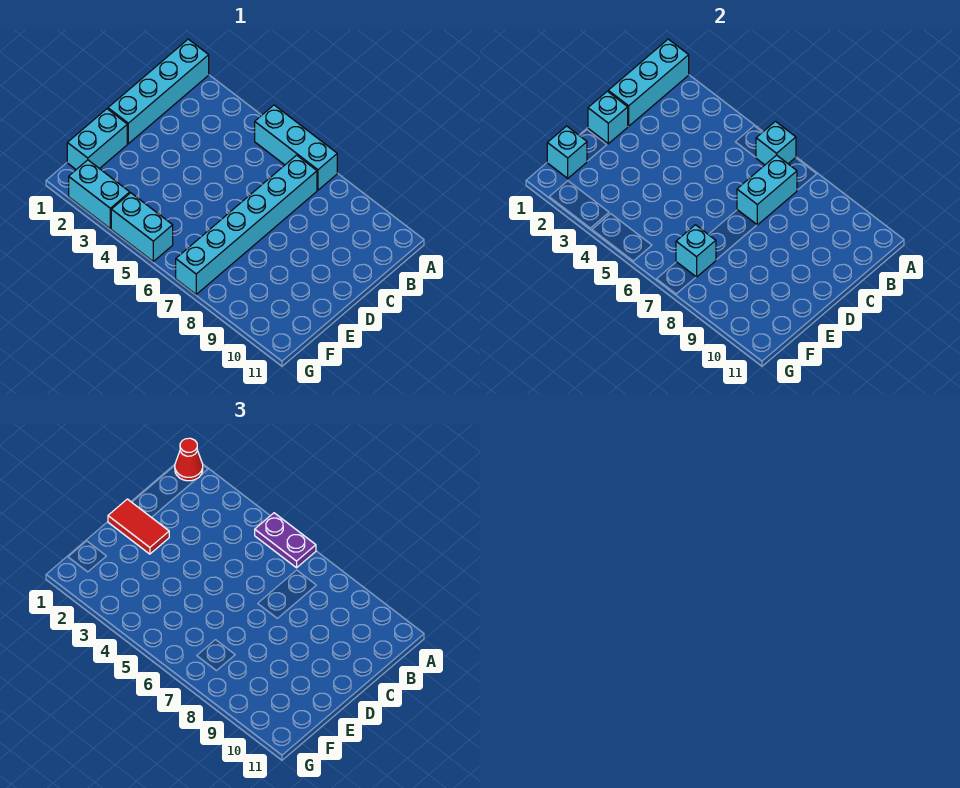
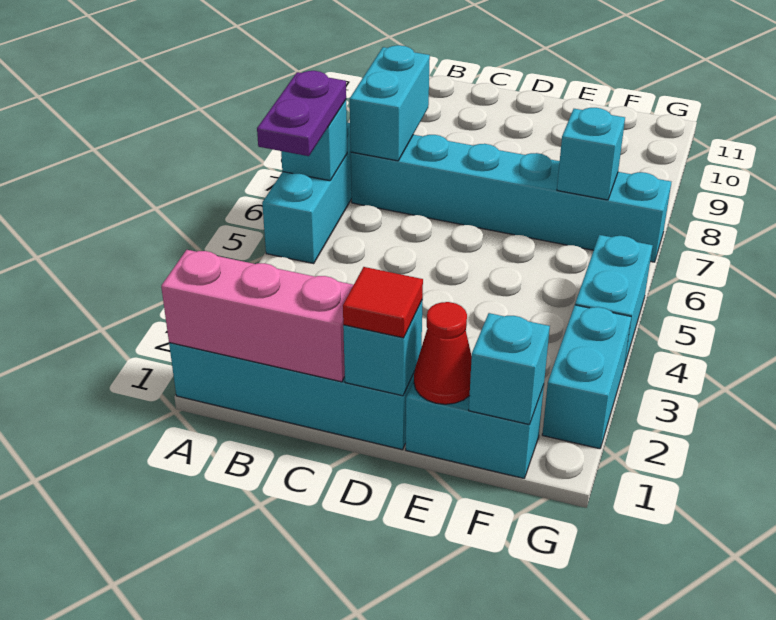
cyan 1x3 brick [608,39,689,126] -> pink 1x3 brick [161,250,353,382]
red 1x1 cone [175,438,203,481] -> red 1x1 cone moved to [414,302,472,404]
cyan 1x2 brick [737,155,797,225] -> cyan 1x2 brick turned to [350,45,430,161]
red 1x2 tile [108,499,169,554] -> red 1x1 tile [343,267,423,338]

